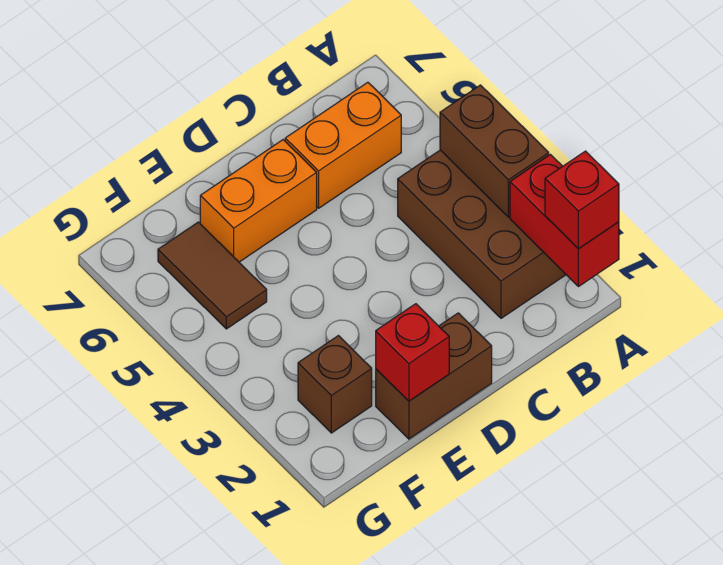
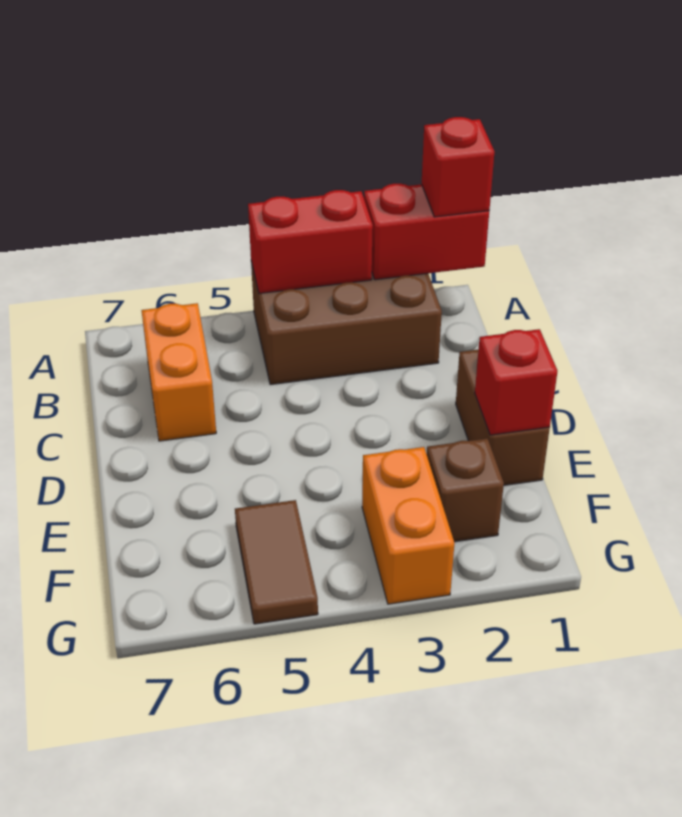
brown 1x2 brick [440,85,549,217] -> red 1x2 brick [248,190,373,294]
orange 1x2 brick [200,140,317,262] -> orange 1x2 brick moved to [362,447,454,604]
brown 1x2 tile [158,222,267,329] -> brown 1x2 tile turned to [235,500,318,624]

